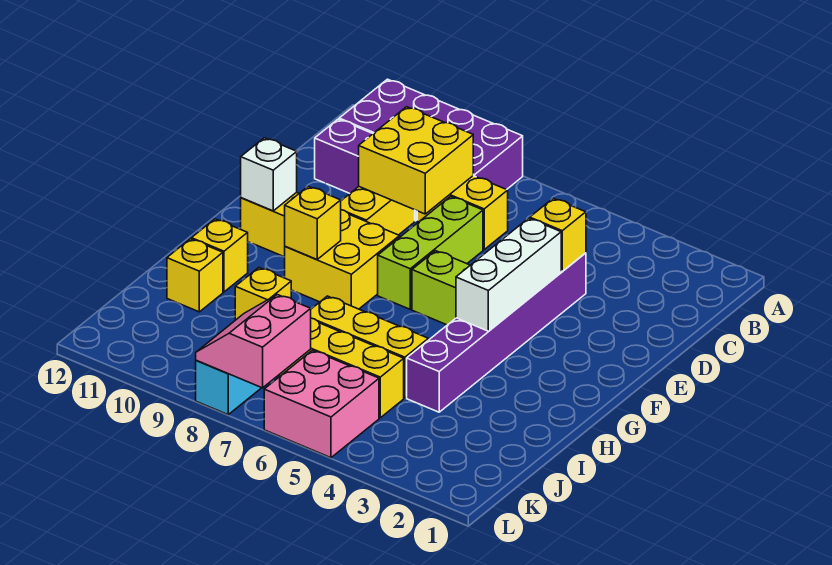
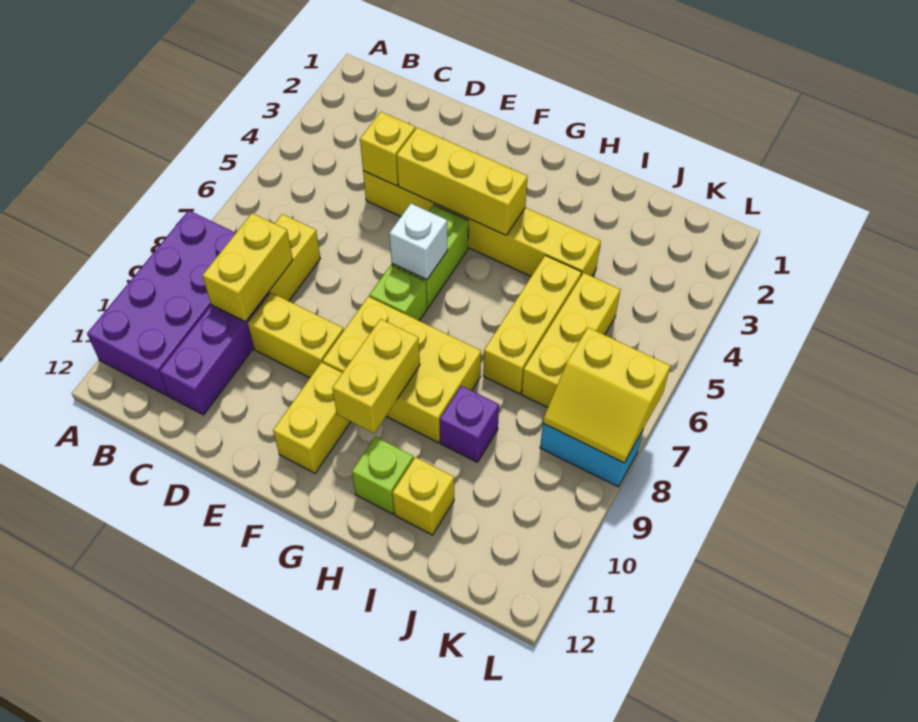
yellow 2x2 brick [359,107,473,214] -> yellow 1x2 brick [202,213,293,322]
purple 1x6 brick [407,253,586,412] -> yellow 1x6 brick [363,171,601,276]
lime 1x3 brick [378,197,483,309] -> lime 1x1 brick [369,265,427,321]
white 1x3 brick [456,218,561,331] -> yellow 1x3 brick [397,128,528,235]
yellow 2x2 brick [285,210,400,309] -> yellow 2x3 brick [323,297,481,442]
white 1x1 brick [241,138,297,211] -> white 1x1 brick moved to [389,204,448,280]
yellow 1x1 brick [285,187,341,260] -> yellow 1x2 brick [332,319,420,433]
yellow 1x1 brick [191,219,248,292] -> lime 1x1 brick [352,437,414,514]
yellow 1x1 brick [235,268,291,320] -> purple 1x1 brick [440,386,499,462]
pink 2x2 brick [264,350,379,458] -> none
pink 2x2 slope [196,295,311,388] -> yellow 2x2 slope [543,328,670,463]

